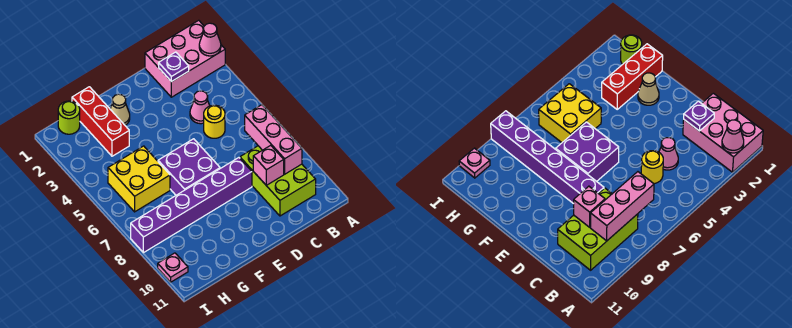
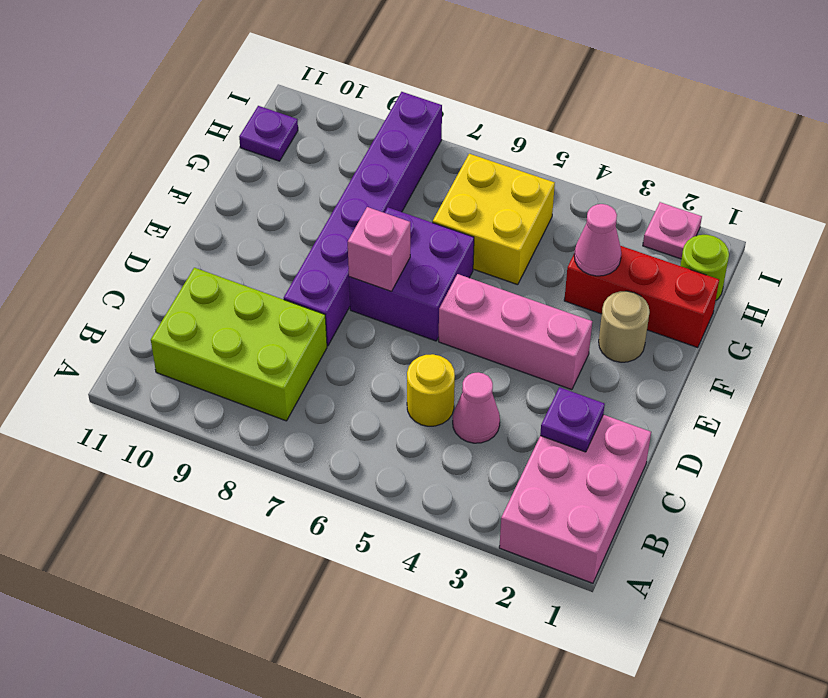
pink 1x1 cone [199,23,221,56] -> pink 1x1 cone moved to [574,204,621,276]
pink 1x3 brick [245,105,302,174] -> pink 1x3 brick moved to [439,274,592,390]
pink 1x1 brick [253,145,284,185] -> pink 1x1 brick moved to [348,207,410,291]
tan 1x1 cone [110,94,130,125] -> tan 1x1 round brick [599,291,650,362]
none -> purple 1x1 plate [239,106,298,161]
pink 1x1 plate [158,253,188,282] -> pink 1x1 plate moved to [643,202,702,259]

